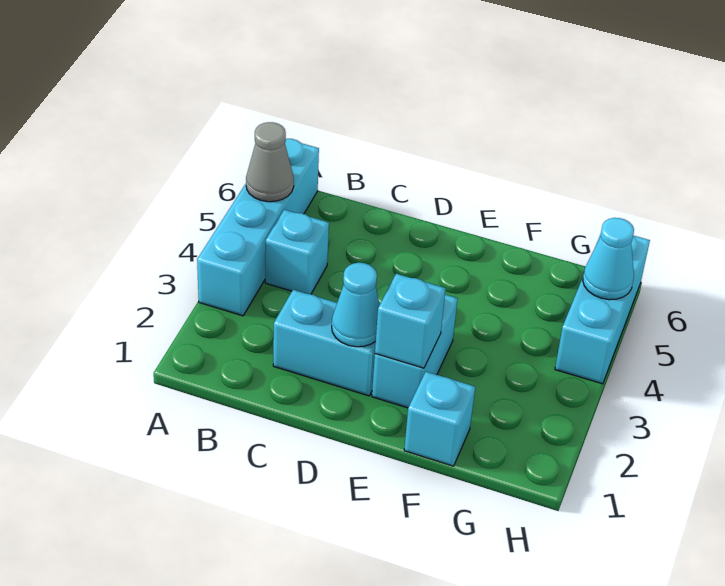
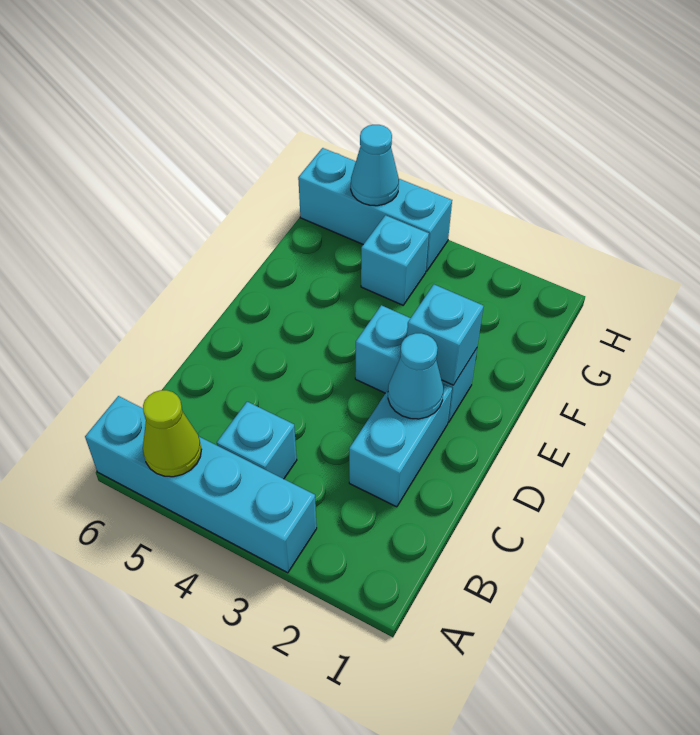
grey 1x1 cone [246,122,294,202] -> lime 1x1 cone [143,390,201,477]
cyan 1x1 brick [404,372,475,466] -> cyan 1x1 brick moved to [361,215,429,305]

